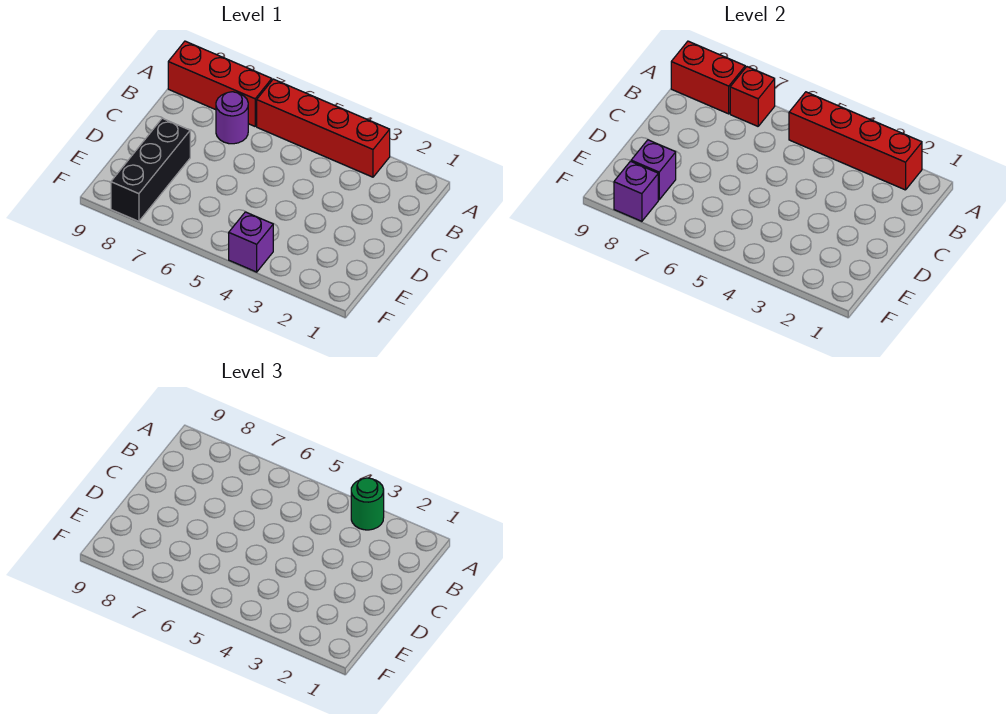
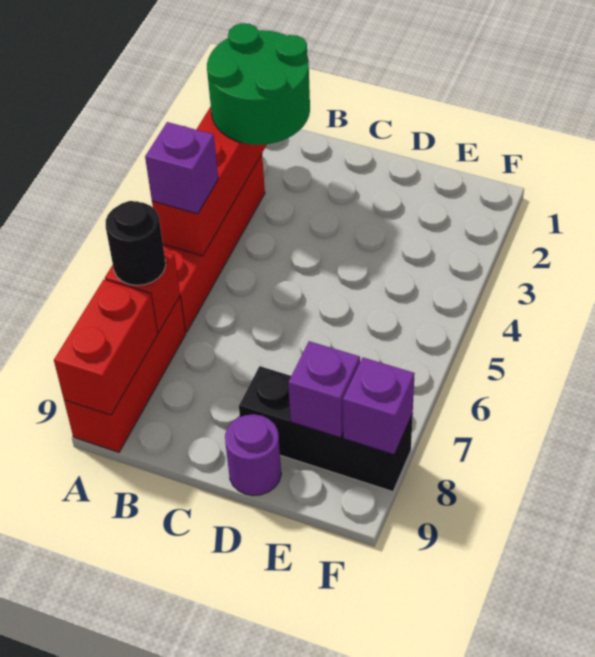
green 1x1 round brick [351,478,384,530] -> green 2x2 round brick [207,23,310,145]
none -> black 1x1 round brick [106,201,166,285]
purple 1x1 round brick [216,92,248,144] -> purple 1x1 round brick moved to [225,414,281,496]
purple 1x1 brick [229,212,273,272] -> purple 1x1 brick moved to [145,122,218,214]

